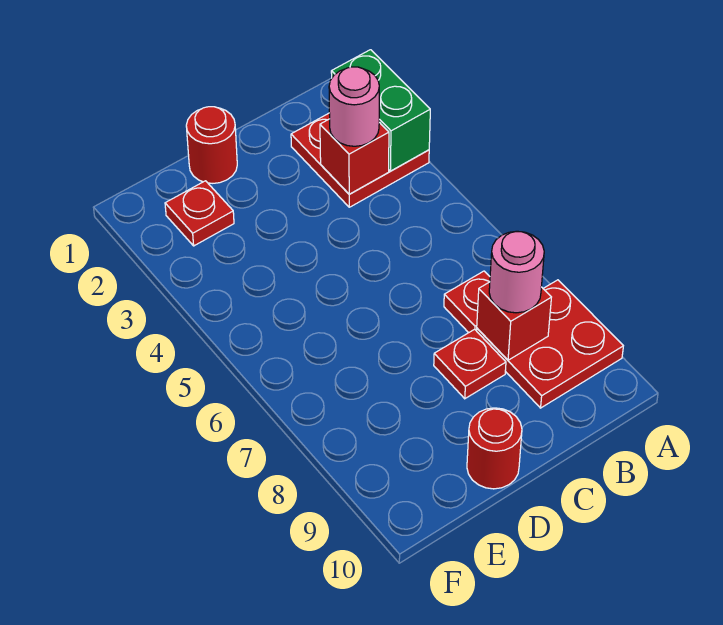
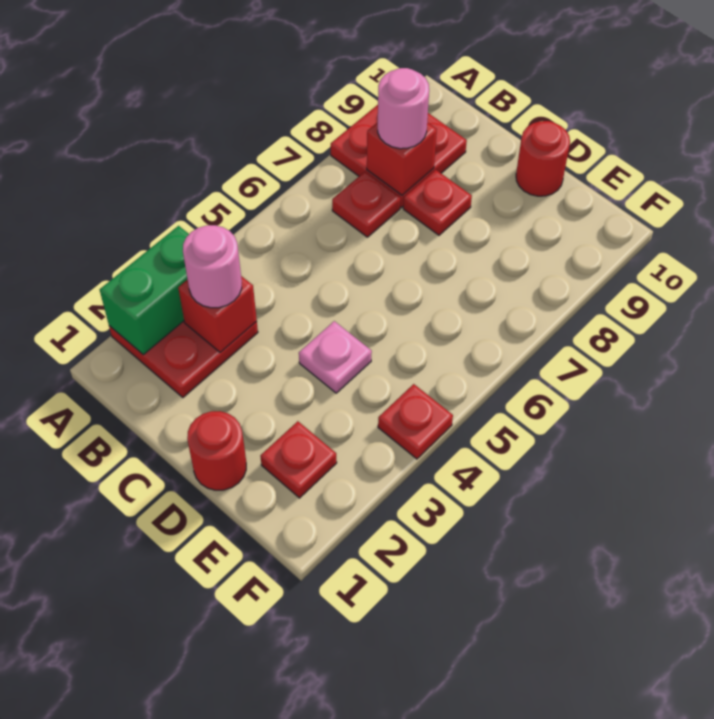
none -> pink 1x1 plate [299,321,372,393]
none -> red 1x1 plate [378,384,453,459]

